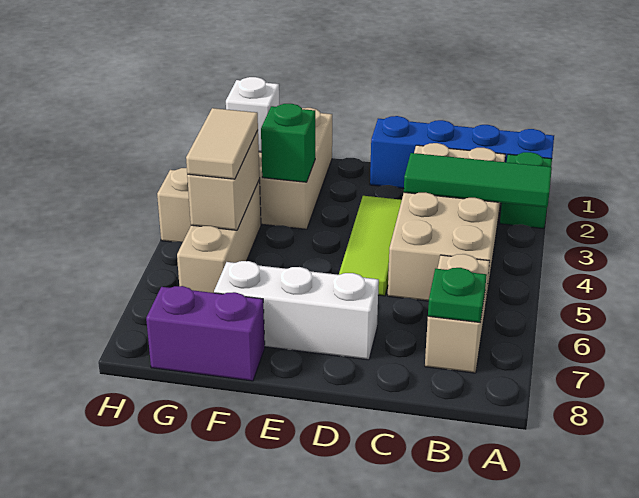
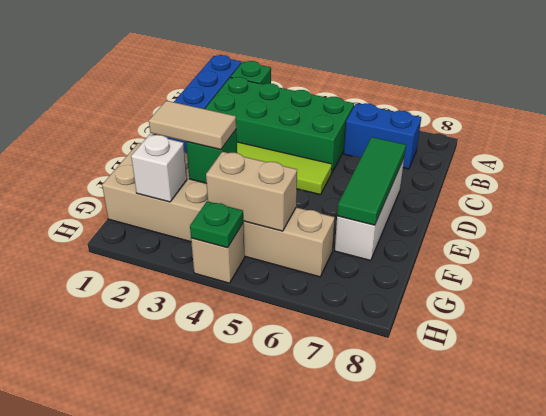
green 1x3 tile [404,153,552,207] -> green 1x3 tile moved to [337,137,406,225]
tan 2x4 brick [388,143,505,301] -> green 2x4 brick [205,77,354,173]
tan 1x2 brick [425,254,490,373] -> blue 1x2 brick [344,103,421,169]
green 1x1 plate [428,268,487,322] -> green 1x1 plate moved to [190,201,243,248]
purple 1x2 brick [146,286,265,381] -> none
tan 1x2 tile [186,108,258,179] -> tan 1x2 tile moved to [149,101,236,150]

